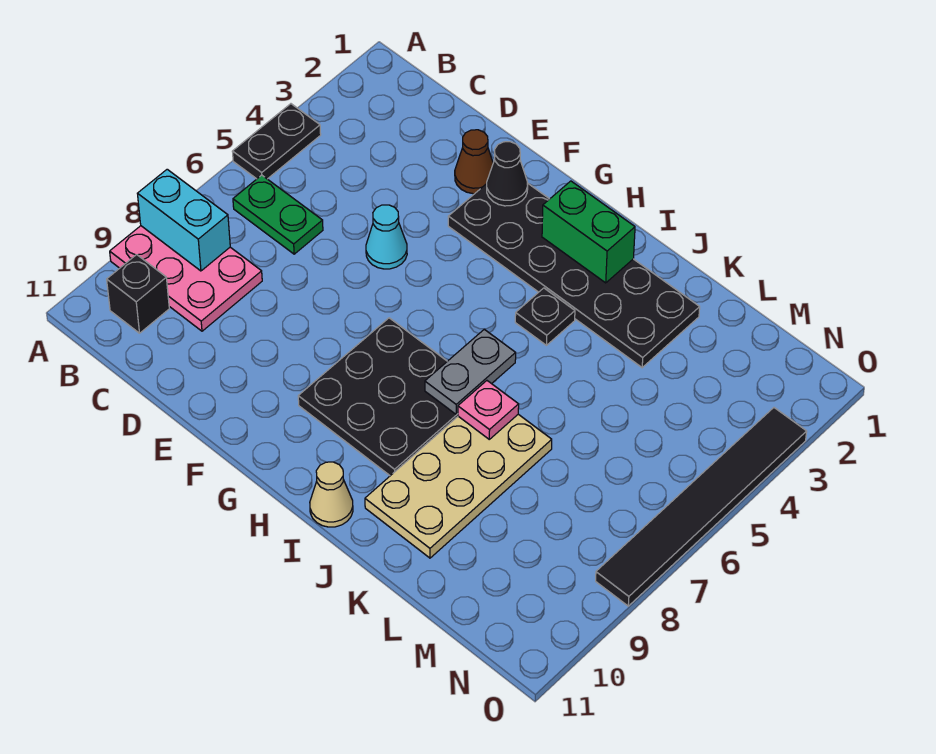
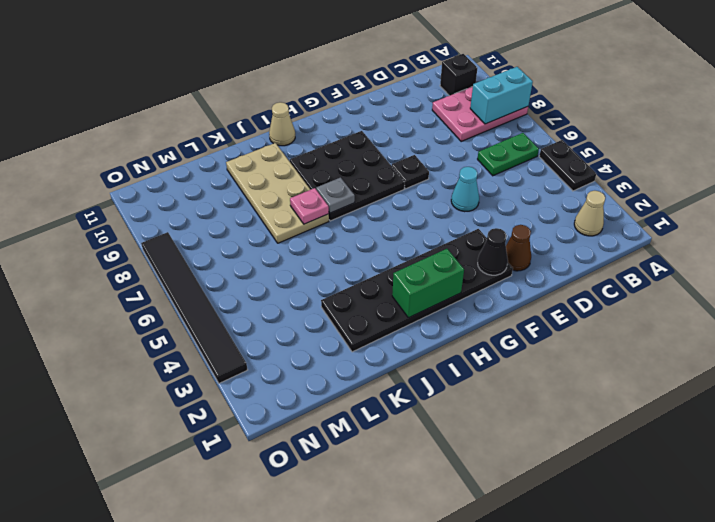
none -> tan 1x1 cone [574,191,605,236]
black 1x1 plate [515,288,575,345] -> black 1x1 plate moved to [392,155,429,189]
grey 1x2 plate [425,329,516,415] -> grey 1x1 plate [316,177,355,213]

